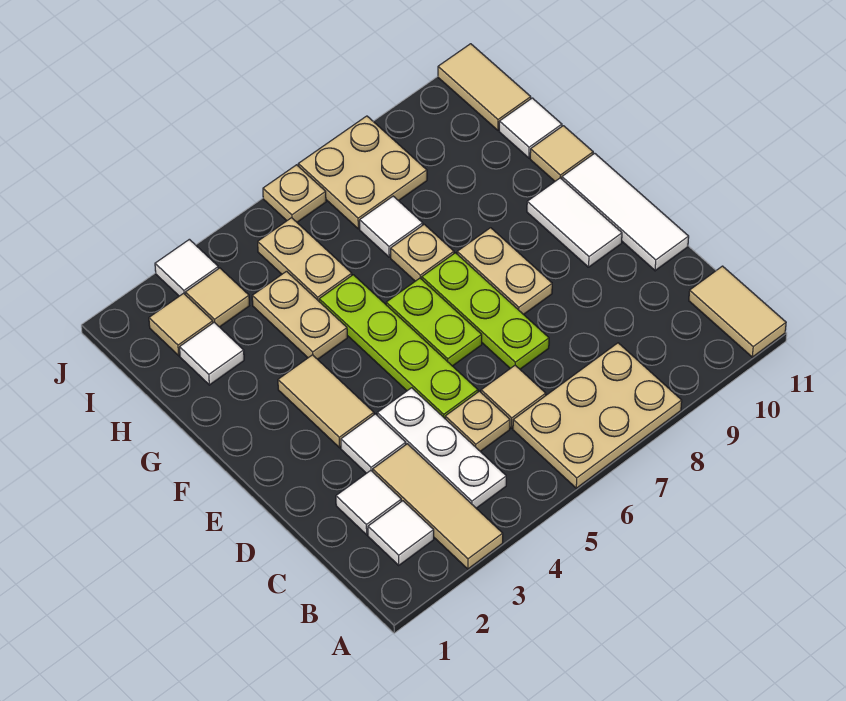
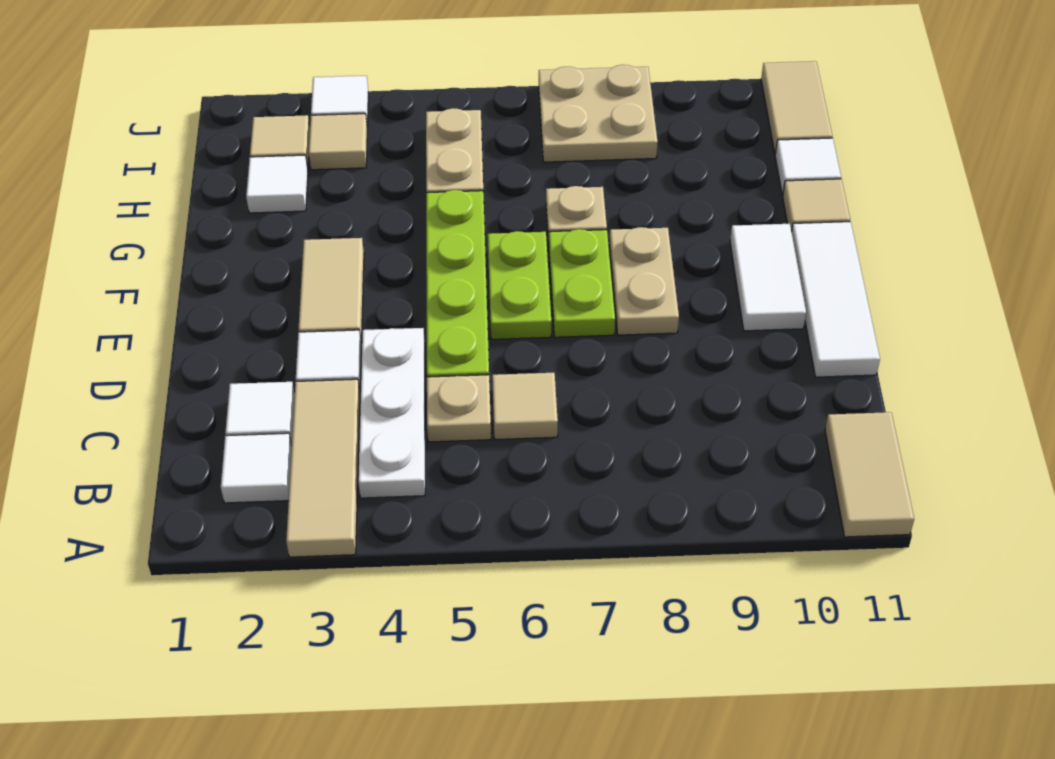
tan 2x3 plate [513,343,682,488] -> none
lime 1x3 plate [422,253,549,369] -> lime 1x2 plate [549,229,615,337]
tan 1x2 plate [252,271,347,359] -> none
white 1x1 tile [360,196,423,257] -> none
tan 1x1 plate [263,165,326,222] -> none

